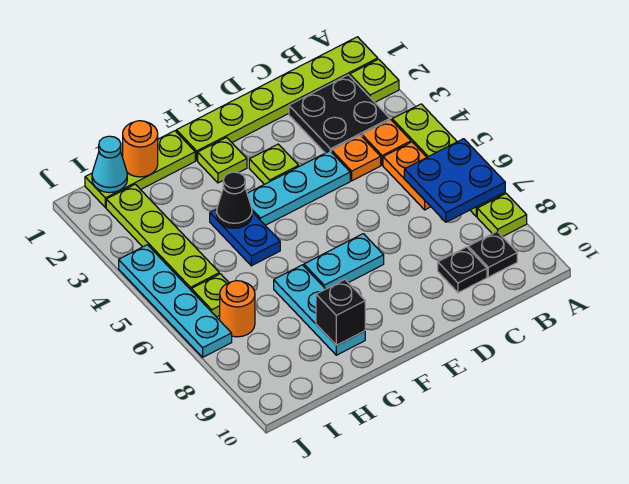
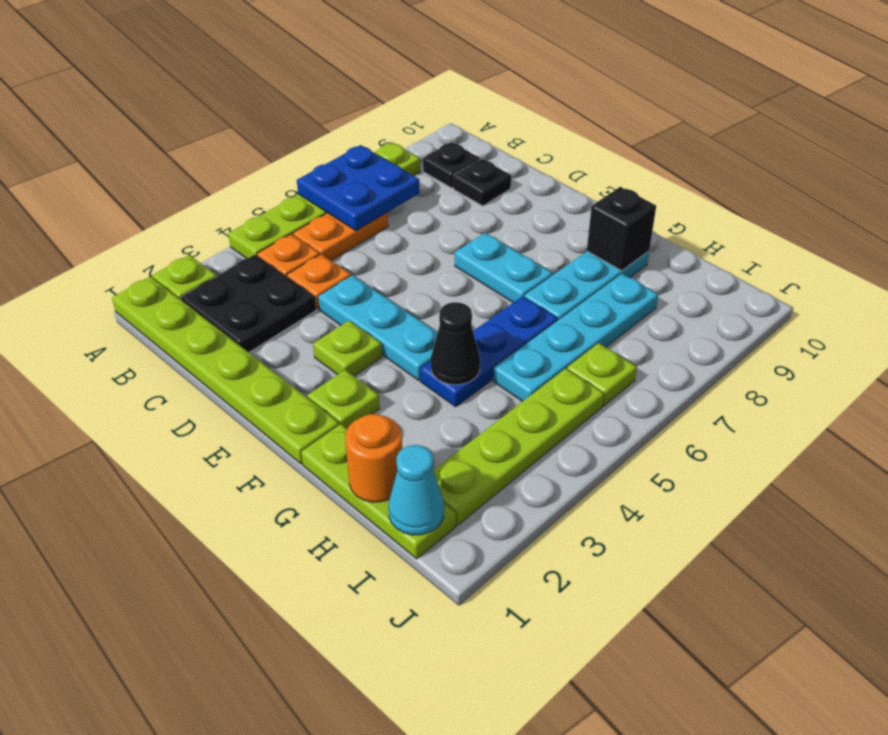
blue 1x2 plate [210,209,280,266] -> blue 1x3 plate [420,296,558,407]
orange 1x1 round brick [220,281,255,337] -> none
cyan 1x4 plate [119,245,232,357] -> cyan 1x4 plate moved to [493,274,658,402]

